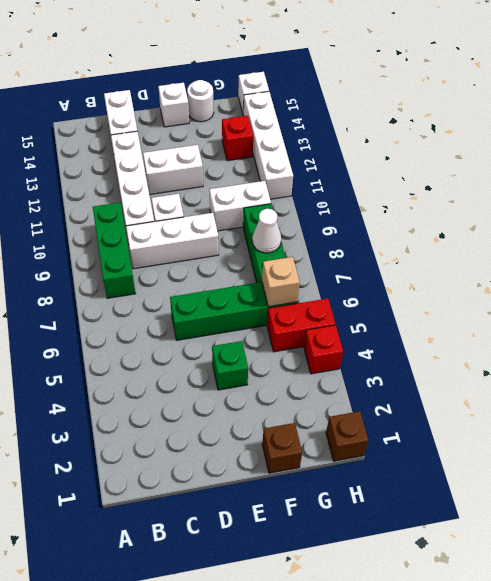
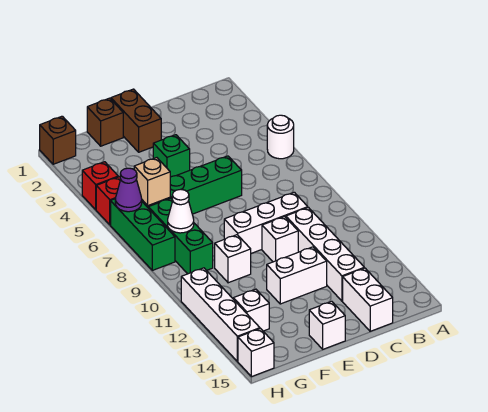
green 1x3 brick [93,203,136,298] -> green 1x3 brick moved to [111,199,175,270]
none -> brown 1x2 brick [111,89,161,152]
white 1x2 brick [209,181,271,231] -> white 1x1 brick [215,235,251,283]
white 1x1 round brick [187,80,214,122] -> white 1x1 round brick moved to [267,115,294,159]
red 1x1 brick [222,116,253,161] -> white 1x1 brick [233,289,269,331]
none -> purple 1x1 cone [115,168,142,212]

